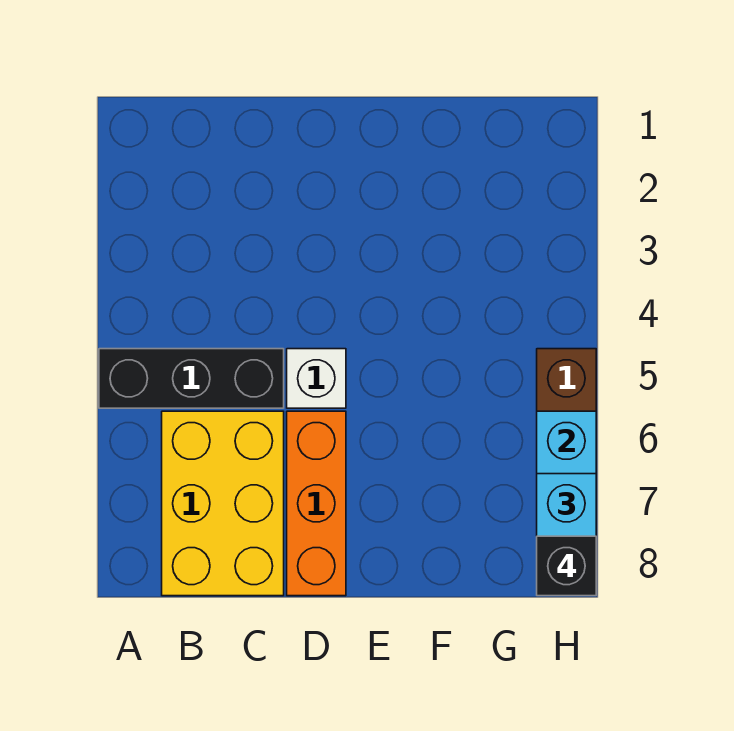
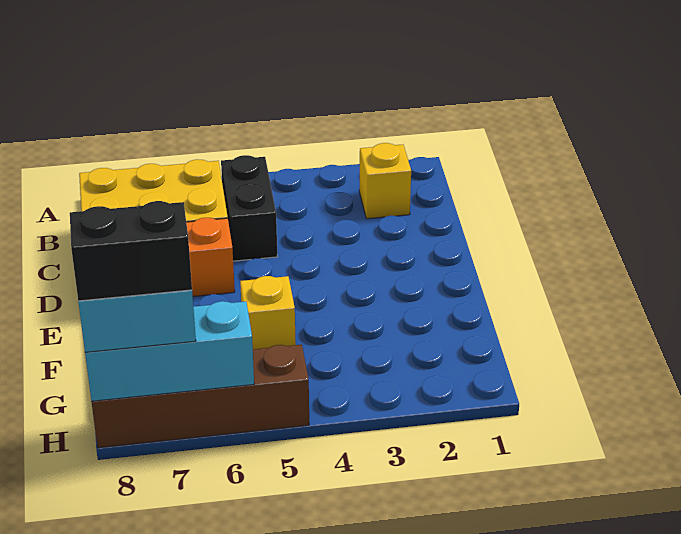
black 1x3 brick [99,349,284,408] -> black 1x2 brick [221,155,277,261]
none -> yellow 1x1 brick [359,143,411,219]
white 1x1 brick [287,349,346,408] -> none
none -> yellow 1x1 brick [240,276,296,349]
black 1x1 brick [537,536,596,596] -> black 1x2 brick [70,201,192,301]

